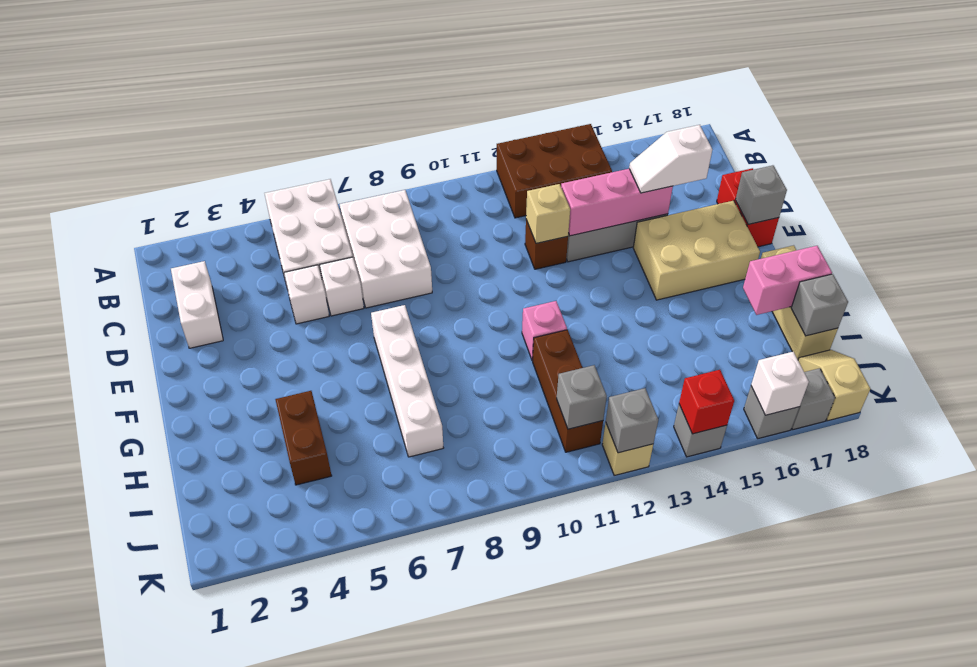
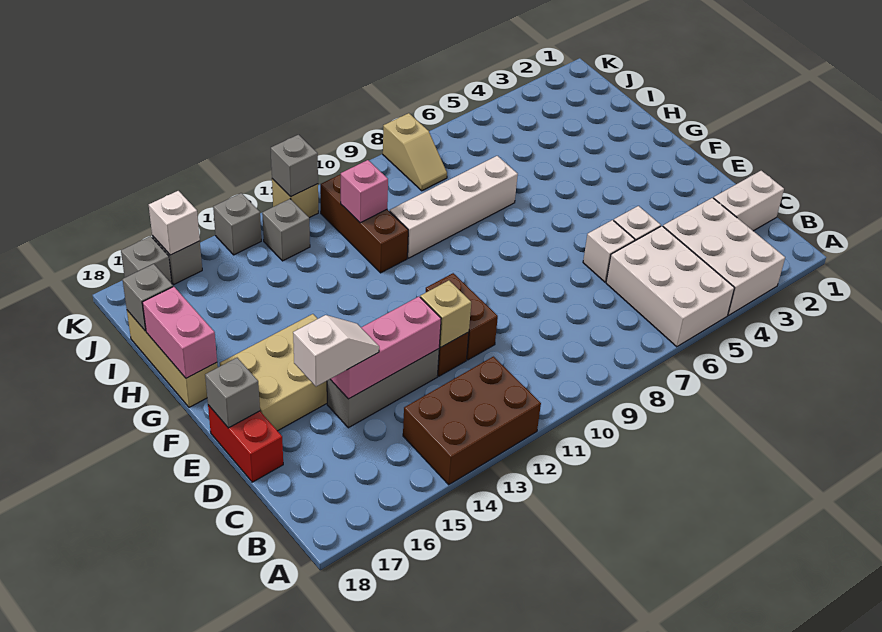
white 2x3 brick [340,190,432,308] -> white 2x3 brick moved to [663,198,785,315]
white 1x2 brick [171,261,223,348] -> white 1x2 brick turned to [714,171,784,231]
white 1x4 brick [371,305,443,457] -> white 1x4 brick turned to [390,156,518,258]
pink 1x1 brick [522,301,567,361] -> pink 1x1 brick moved to [341,160,388,223]
brown 1x2 brick [275,391,332,485] -> brown 1x2 brick moved to [426,273,498,360]
pink 1x2 brick [743,246,832,315] -> pink 1x2 brick turned to [142,287,217,378]
grey 1x1 brick [557,365,607,429] -> grey 1x1 brick moved to [262,199,310,261]
tan 1x2 slope [798,350,870,421] -> tan 1x2 slope moved to [383,113,447,191]
red 1x1 brick [679,370,734,434] -> none

